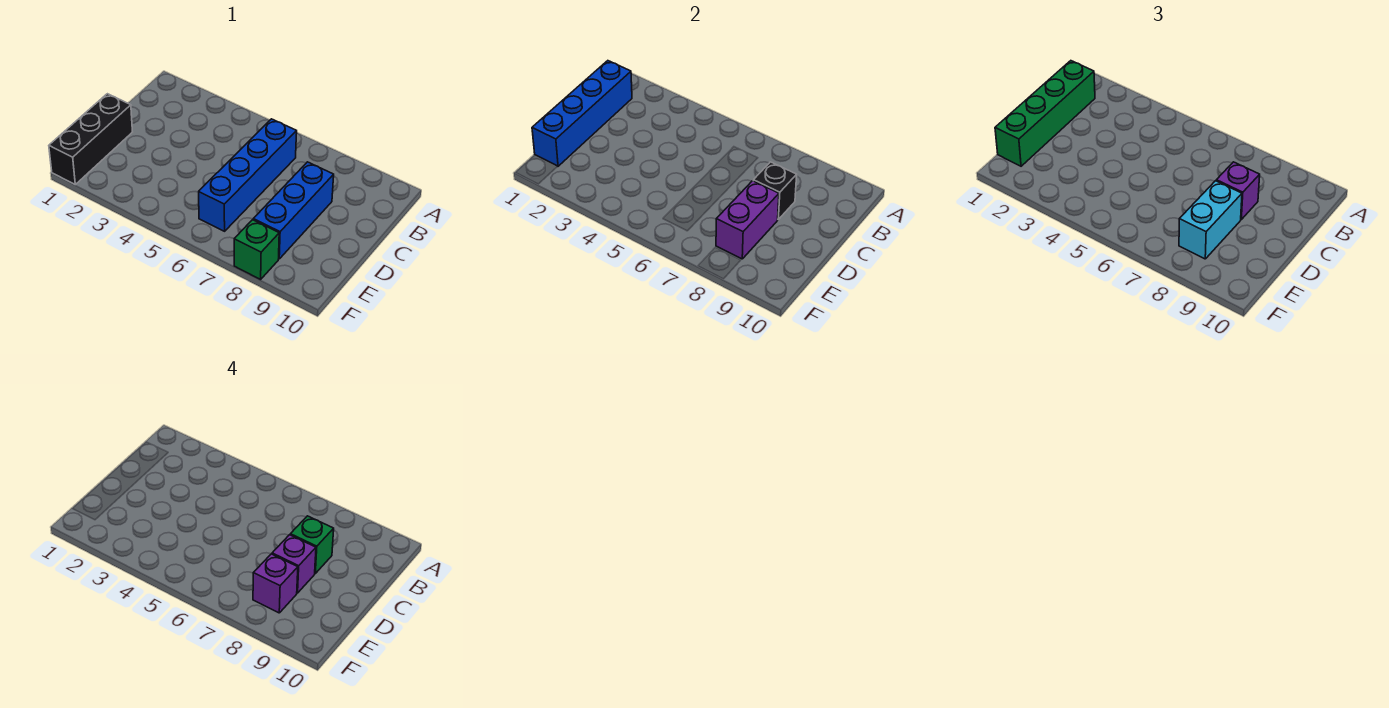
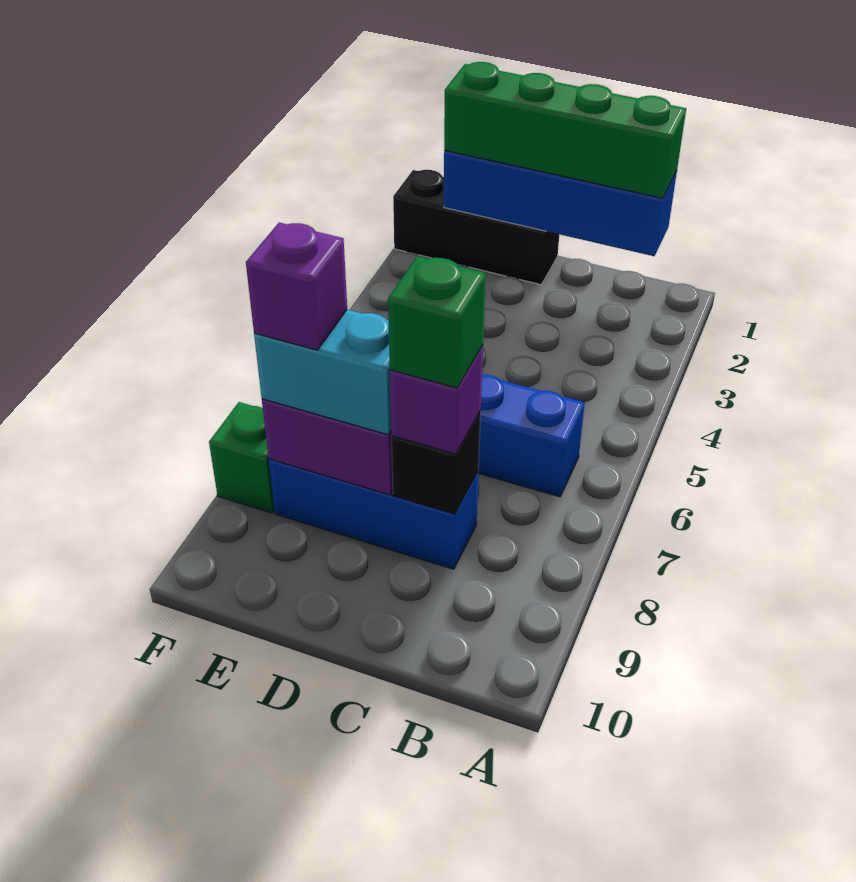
purple 1x1 brick [272,535,316,593] -> none

